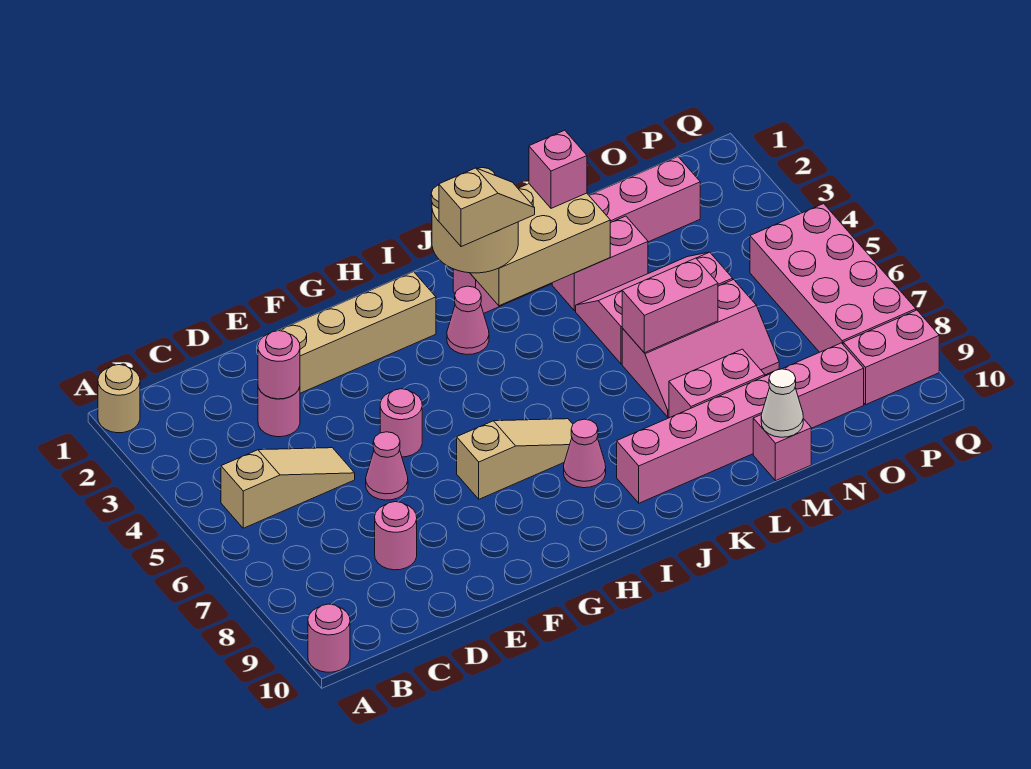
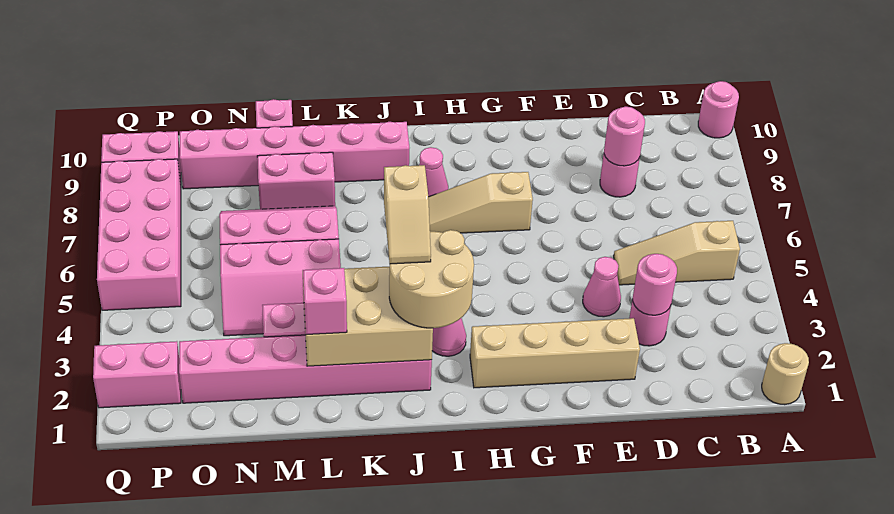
pink 1x1 cone [366,432,408,500] -> pink 1x1 cone moved to [583,257,621,317]
pink 1x1 round brick [380,389,422,457] -> pink 1x1 round brick moved to [604,106,645,166]
tan 1x2 slope [439,168,535,247] -> tan 1x2 slope turned to [384,165,431,264]
pink 1x2 brick [622,258,718,353] -> pink 1x2 brick moved to [93,341,181,408]
white 1x1 cone [761,369,803,437] -> none

